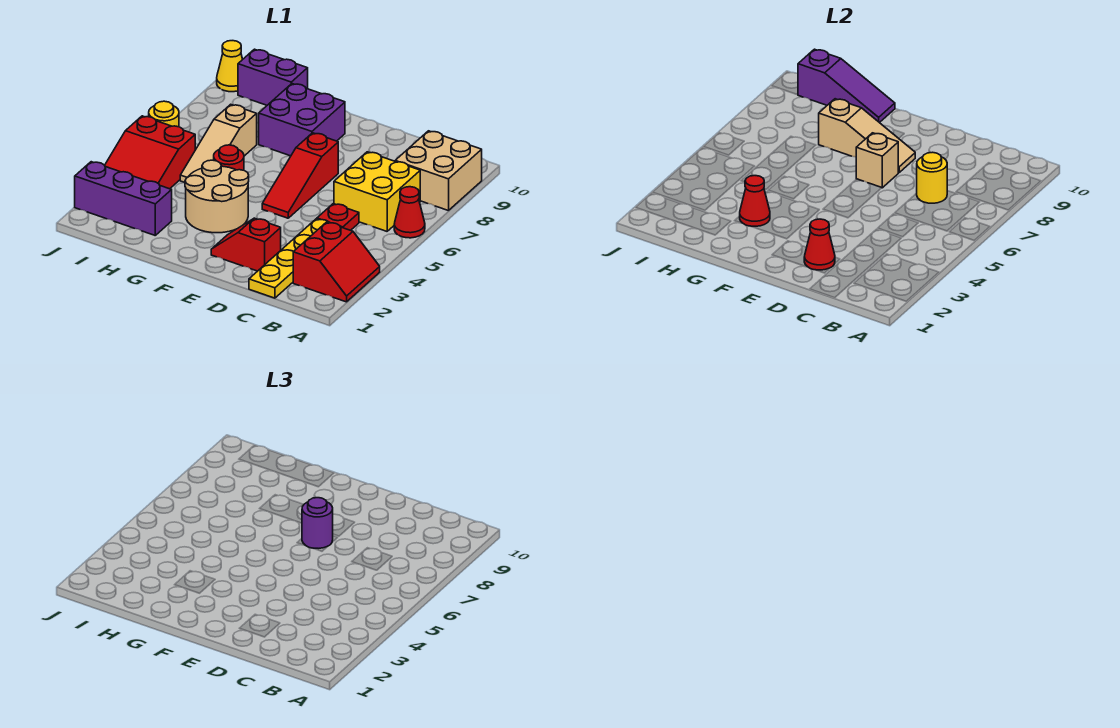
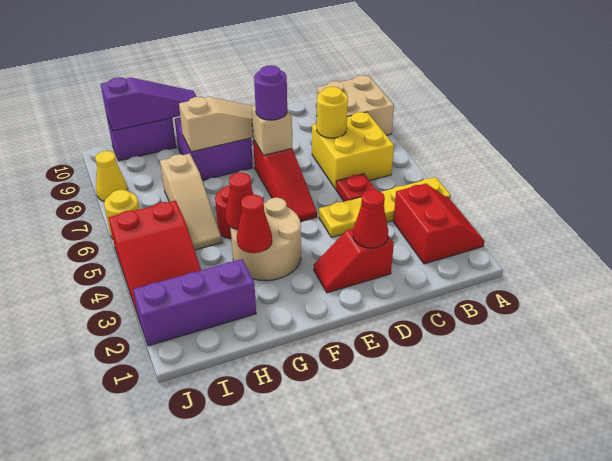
red 1x1 cone [394,187,425,238] -> red 1x1 cone moved to [225,173,253,230]
yellow 1x4 plate [249,219,330,298] -> yellow 1x4 plate turned to [319,177,451,238]
yellow 1x1 cone [217,41,243,92] -> yellow 1x1 cone moved to [95,151,128,201]

